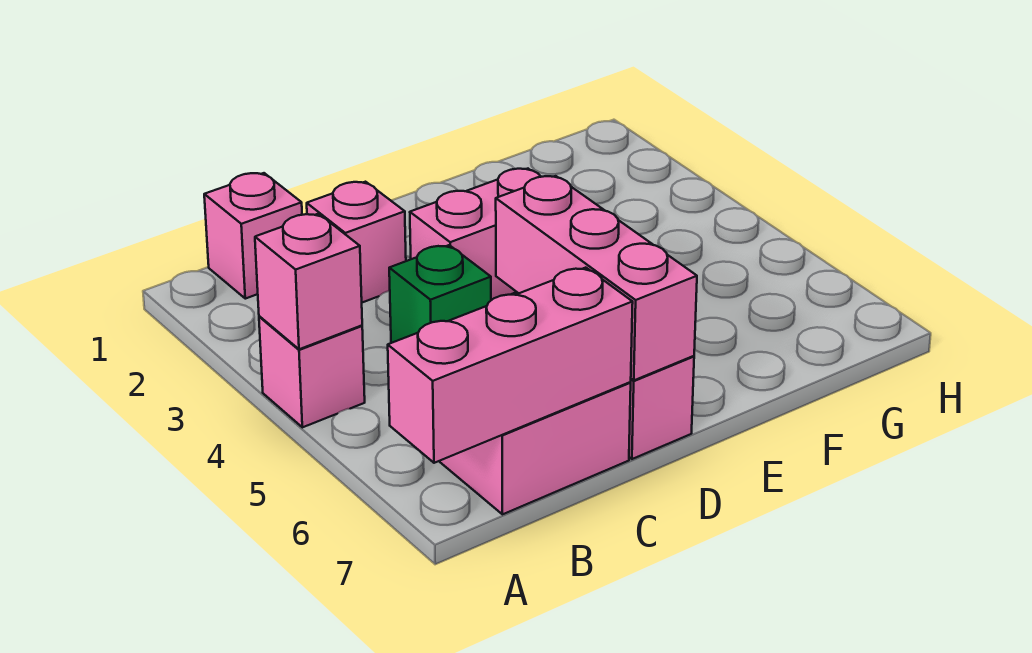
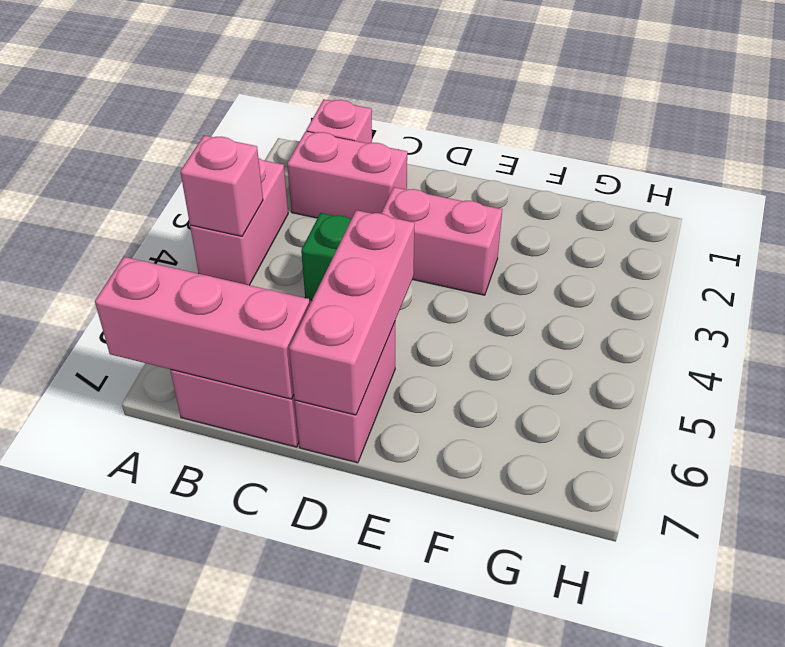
pink 1x1 brick [259,316,365,427] -> pink 1x2 brick [190,158,288,285]
pink 1x1 brick [307,182,406,303] -> pink 1x2 brick [287,131,407,219]

